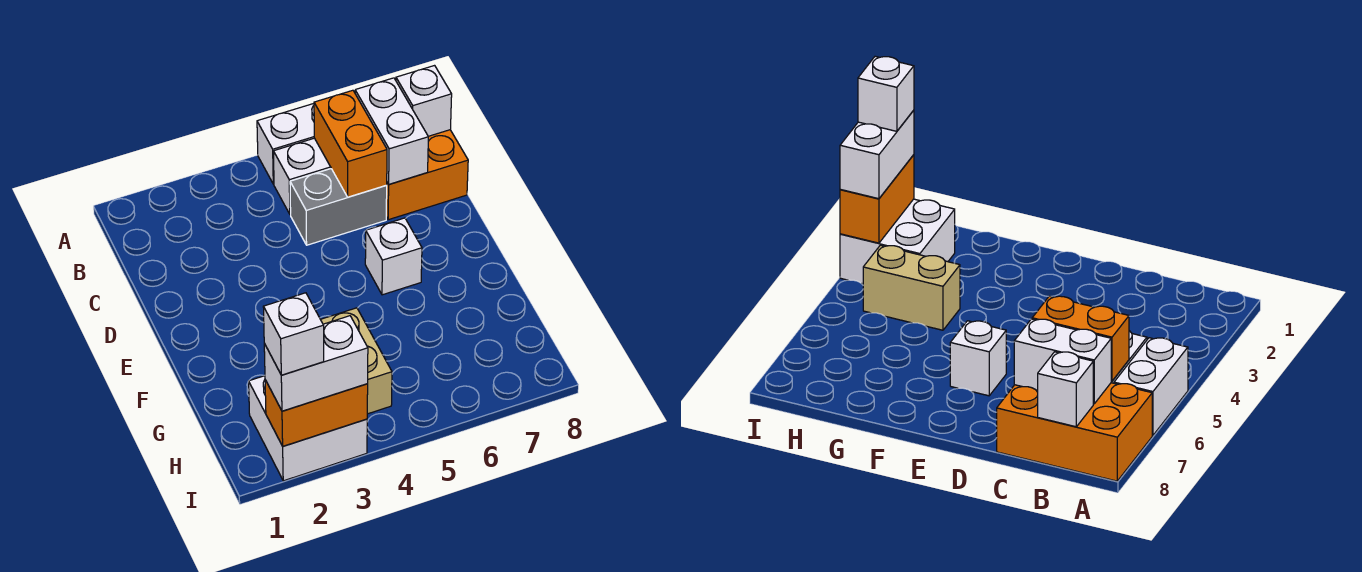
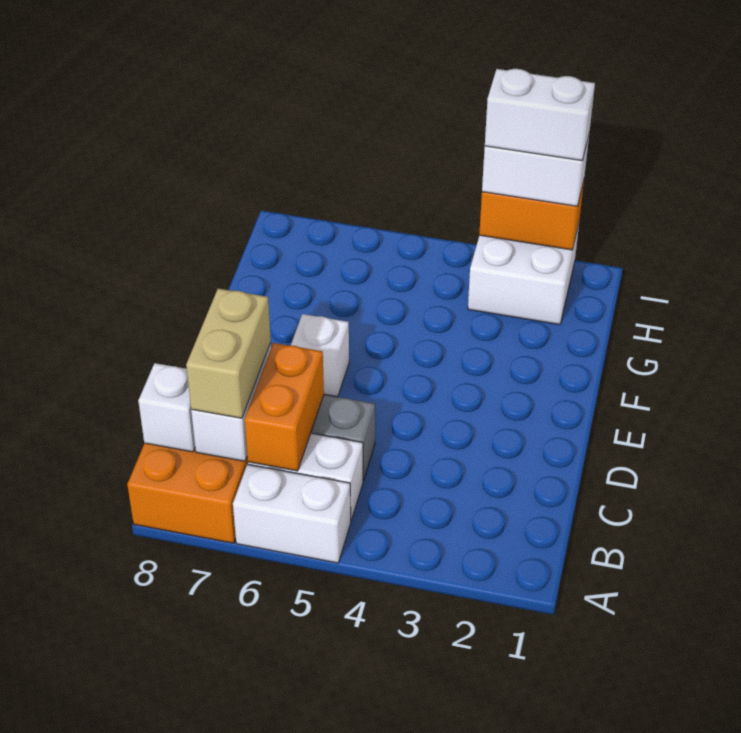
tan 1x2 brick [321,308,392,414] -> tan 1x2 brick moved to [186,288,271,418]
white 1x1 brick [263,293,324,375] -> white 1x2 brick [485,69,595,161]

